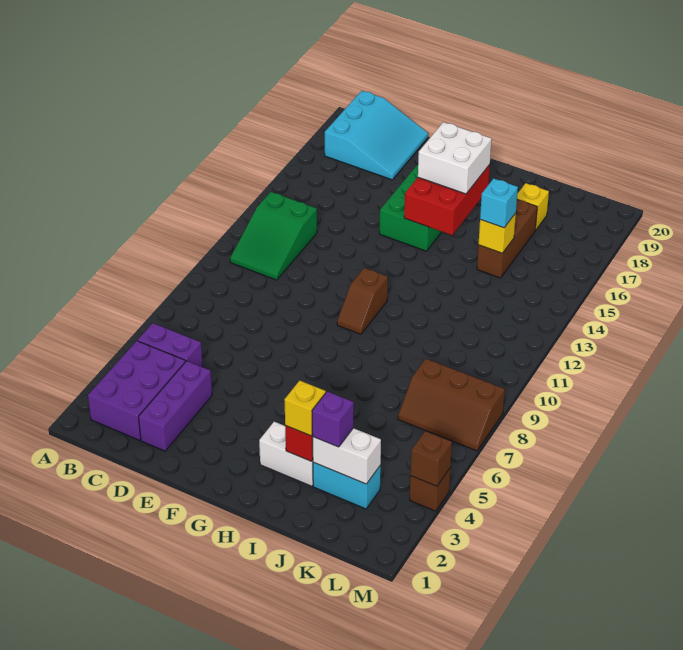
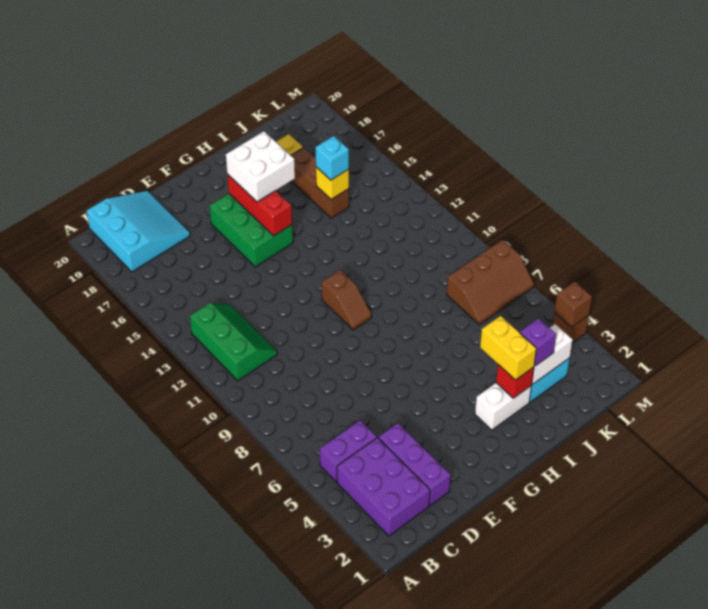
green 2x3 slope [230,192,317,280] -> green 2x3 slope turned to [190,303,277,381]
red 2x3 brick [404,165,490,235] -> red 1x3 brick [227,174,292,236]
yellow 1x1 brick [284,381,326,436] -> yellow 1x2 brick [480,316,537,380]

